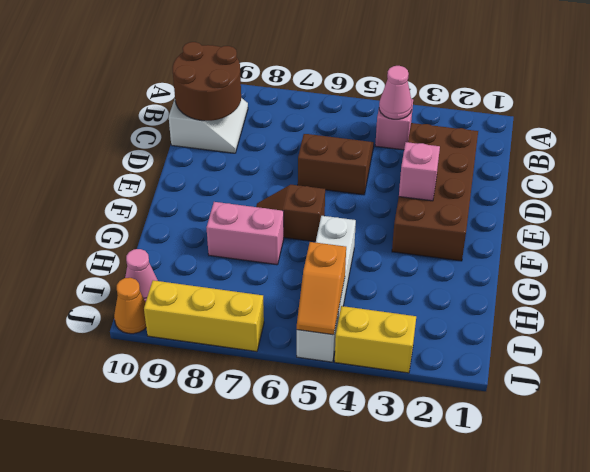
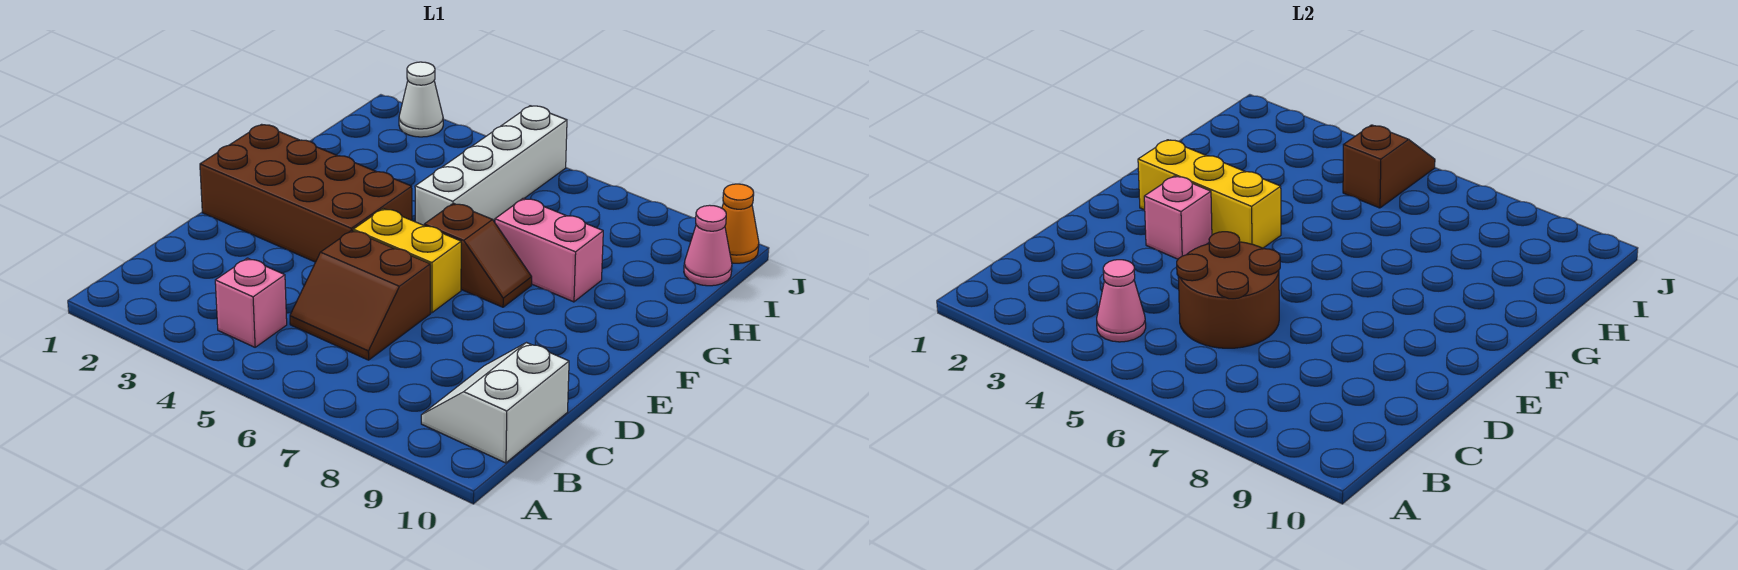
brown 2x2 round brick [173,42,241,121] -> brown 2x2 round brick moved to [1177,232,1280,348]
brown 2x4 brick [392,123,478,261] -> brown 2x4 brick turned to [200,124,412,262]
orange 1x2 slope [297,242,346,335] -> brown 1x2 slope [1343,125,1435,208]
none -> white 1x1 cone [399,62,443,137]
yellow 1x2 brick [335,306,416,373] -> yellow 1x2 brick moved to [353,209,461,313]
yellow 1x3 brick [144,280,264,352] -> yellow 1x3 brick moved to [1138,140,1281,248]

